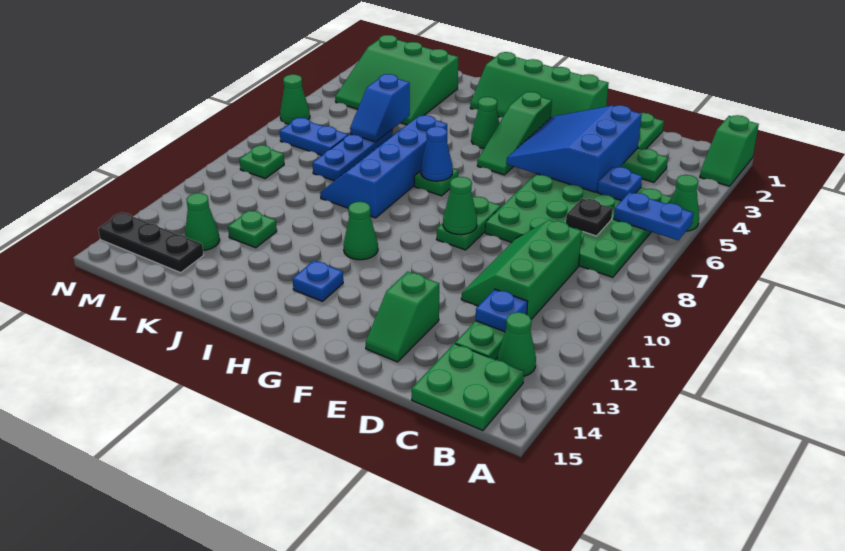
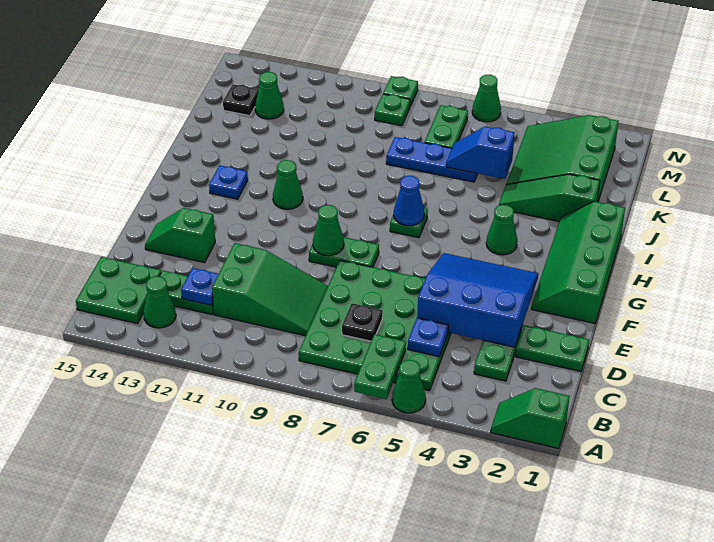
blue 1x2 plate [614,192,693,240] -> green 1x2 plate [354,334,406,399]
green 2x3 slope [461,220,582,319] -> green 2x3 slope turned to [212,243,328,336]
green 1x3 slope [477,92,552,175] -> green 1x3 slope moved to [499,174,600,221]
blue 2x4 slope [320,115,447,218] -> none
green 1x1 plate [228,210,277,248] -> green 1x1 plate moved to [383,76,418,106]
blue 1x2 plate [280,118,348,155] -> green 1x2 plate [425,105,468,148]
black 1x3 plate [98,212,203,273] -> black 1x1 plate [223,84,259,116]

